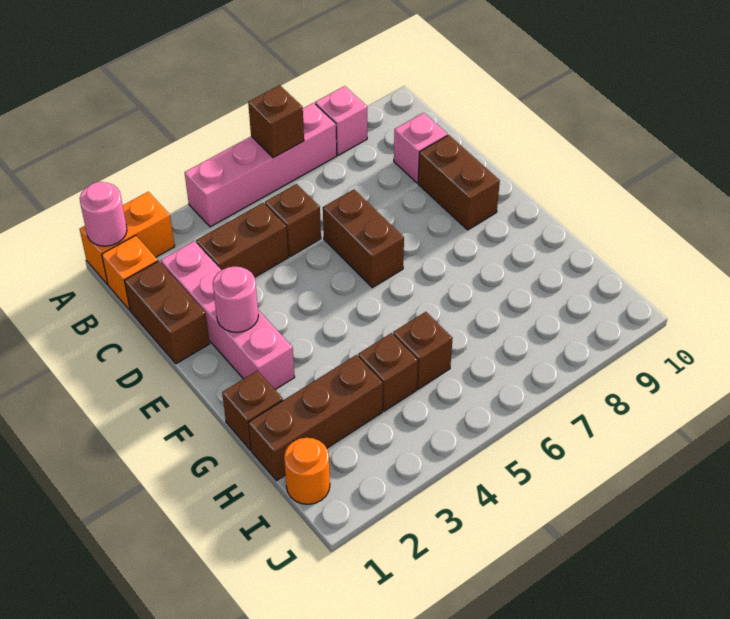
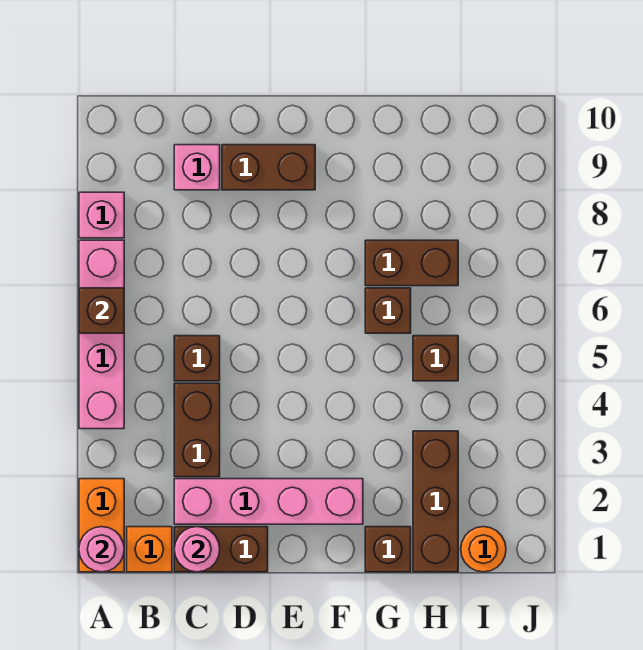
brown 1x2 brick [323,189,404,288] -> brown 1x2 brick moved to [365,240,458,286]
pink 1x1 round brick [213,267,258,332] -> pink 1x1 round brick moved to [174,527,220,572]
brown 1x1 brick [358,333,418,411] -> brown 1x1 brick moved to [365,288,411,333]

